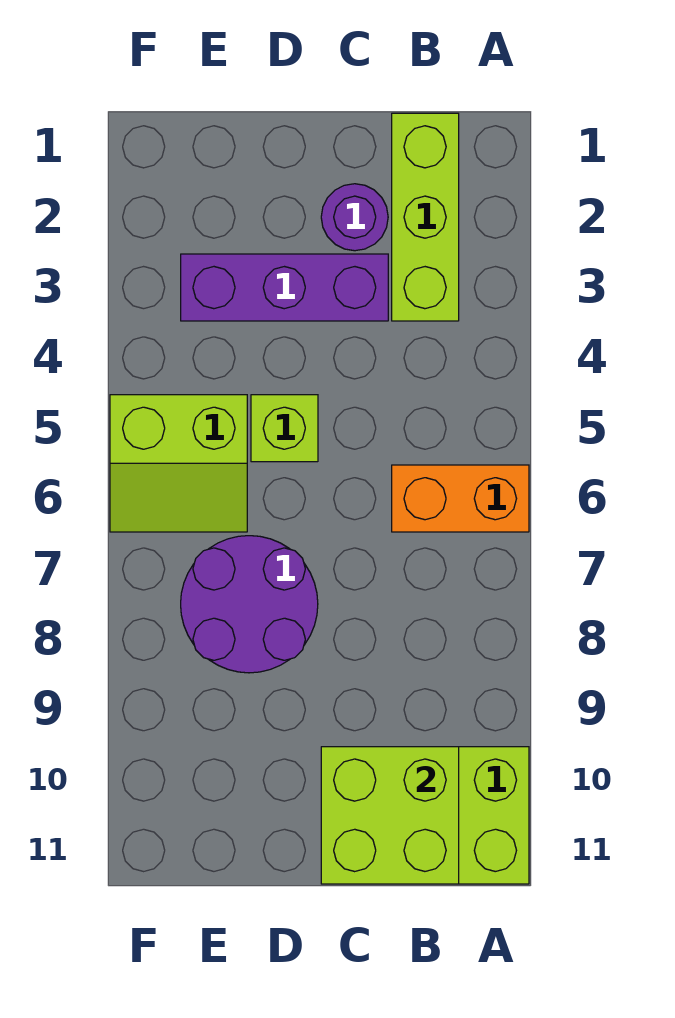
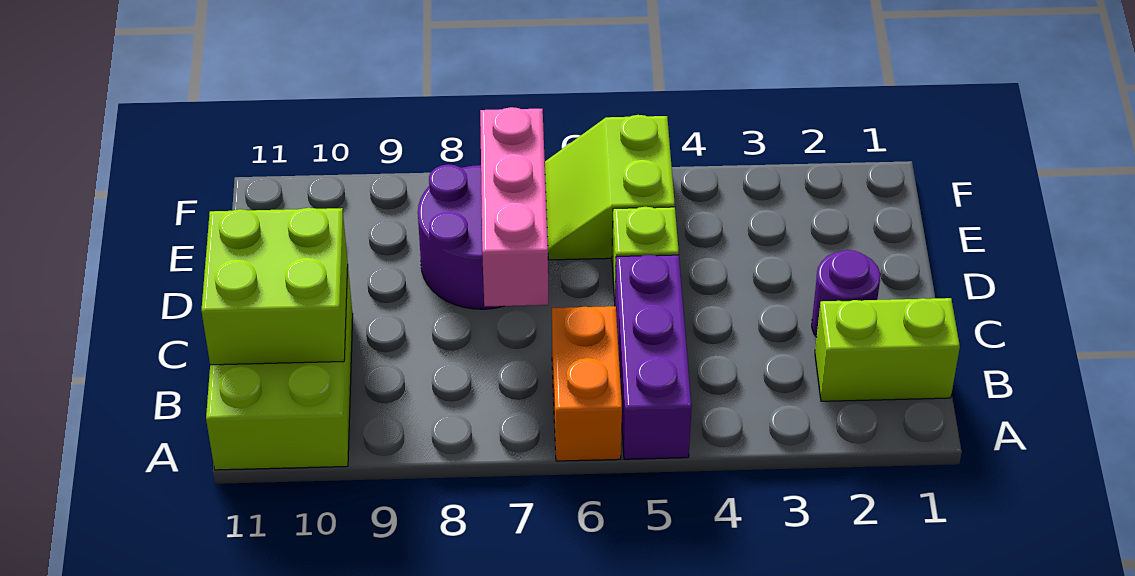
lime 1x3 brick [392,113,459,321] -> lime 1x2 brick [815,298,960,401]
purple 1x3 brick [181,254,388,321] -> purple 1x3 brick moved to [615,255,692,459]
none -> pink 1x3 brick [480,107,548,306]

